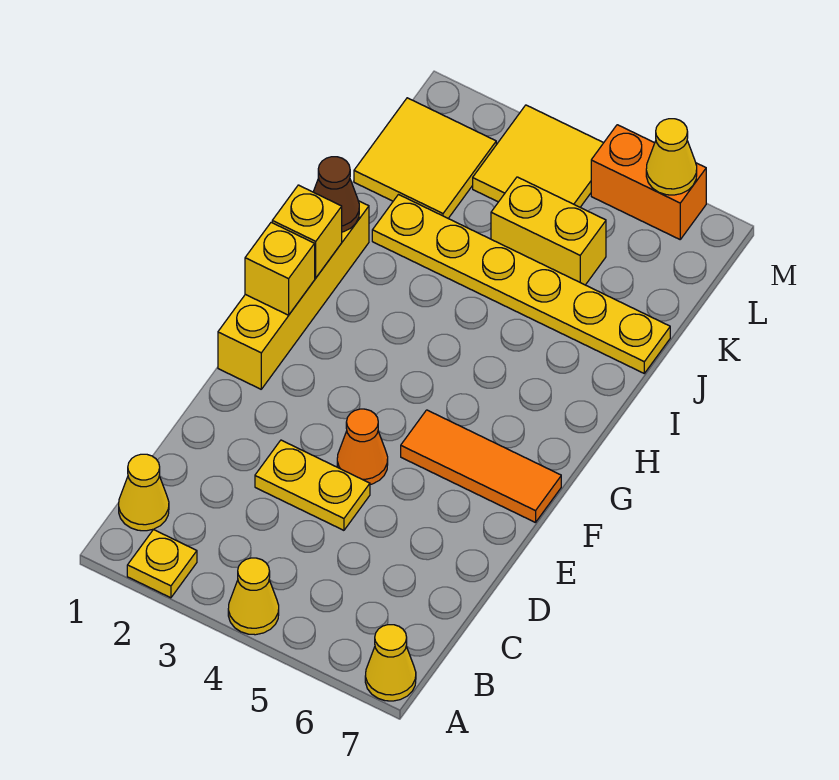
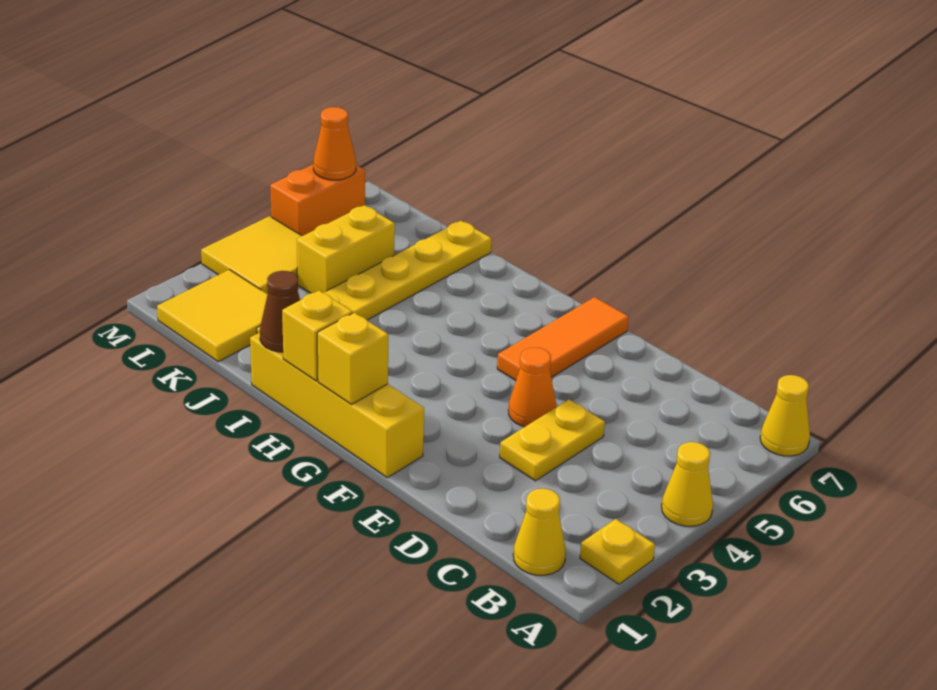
yellow 1x1 cone [646,119,697,195] -> orange 1x1 cone [313,107,356,180]

